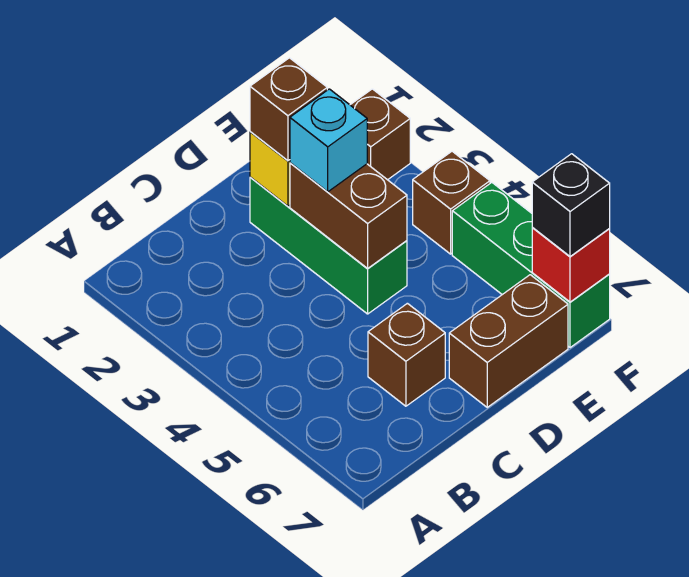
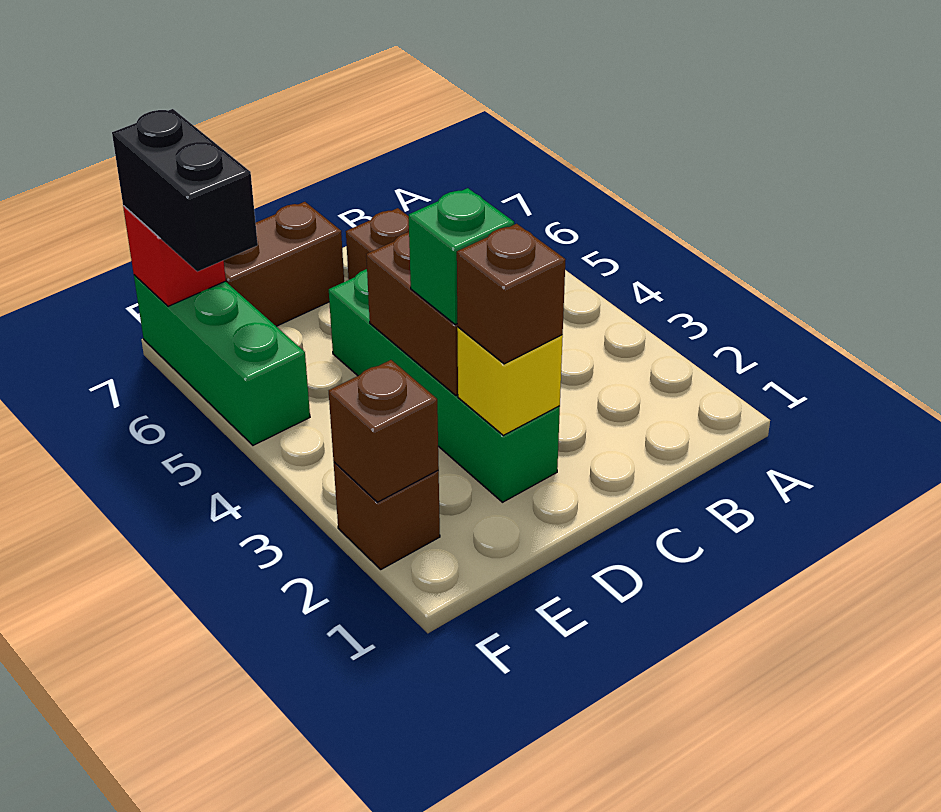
green 1x3 brick [250,177,407,314] -> green 1x4 brick [329,269,560,502]
cyan 1x1 brick [290,89,367,192] -> green 1x1 brick [409,188,514,325]
brown 1x1 brick [413,151,490,254] -> brown 1x1 brick moved to [329,360,439,502]
black 1x1 brick [532,154,610,256] -> black 1x2 brick [112,109,258,272]

